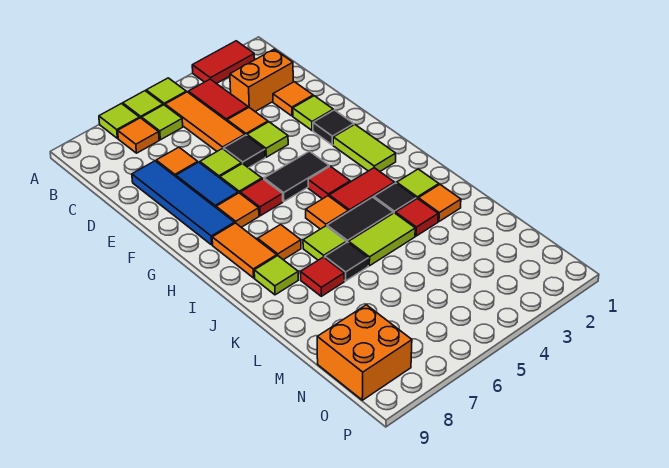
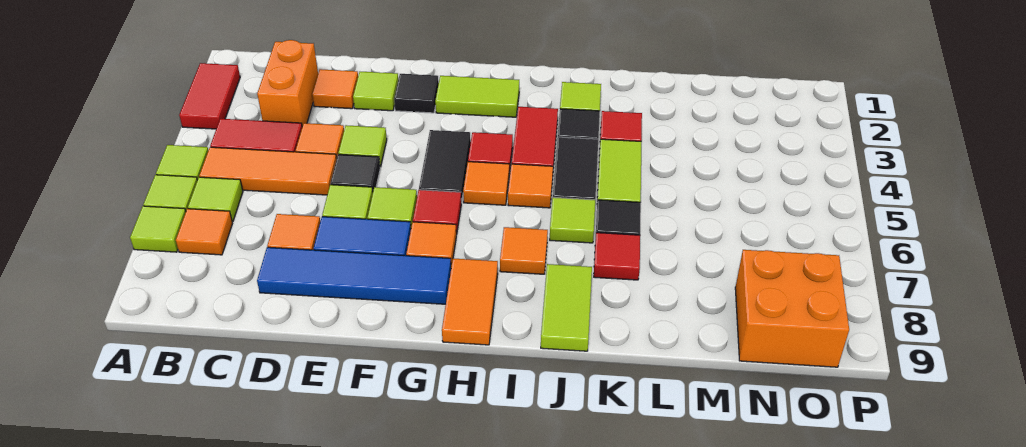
orange 1x2 tile [212,223,277,278] -> orange 1x2 tile turned to [442,258,498,345]
lime 1x1 tile [254,256,298,295] -> lime 1x2 tile [541,264,592,351]
orange 1x1 tile [418,185,461,221] -> orange 1x1 tile moved to [463,162,509,205]

